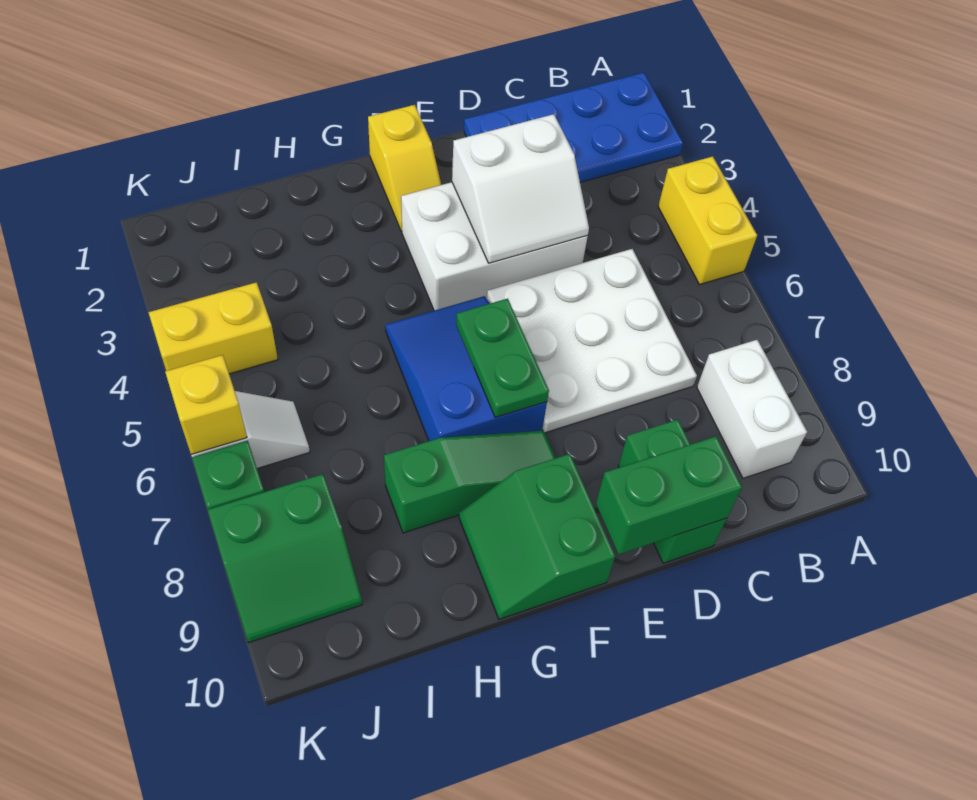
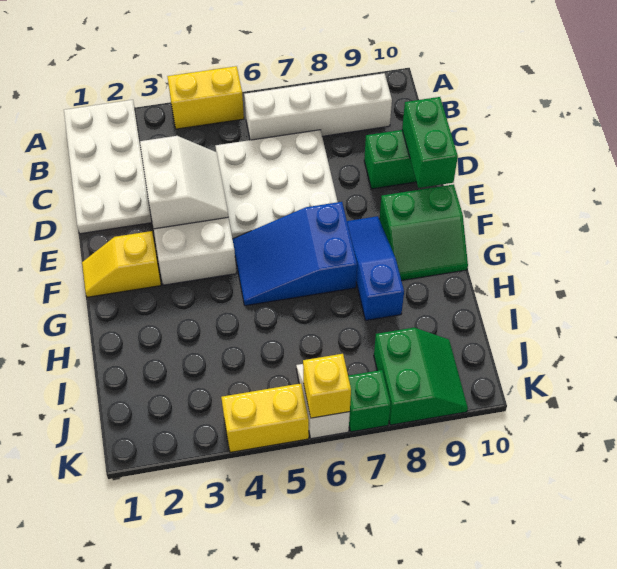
blue 2x4 plate [464,73,683,182] -> white 2x4 plate [64,100,152,234]
white 1x2 brick [697,340,807,478] -> white 1x4 brick [244,73,392,140]
yellow 1x2 slope [368,105,441,231] -> yellow 1x2 slope turned to [82,231,161,297]
green 1x2 plate [456,299,549,418] -> none
green 1x3 slope [384,430,555,533] -> blue 1x3 slope [347,216,404,320]
yellow 1x2 brick [148,282,278,374] -> yellow 1x2 brick turned to [221,383,309,452]

